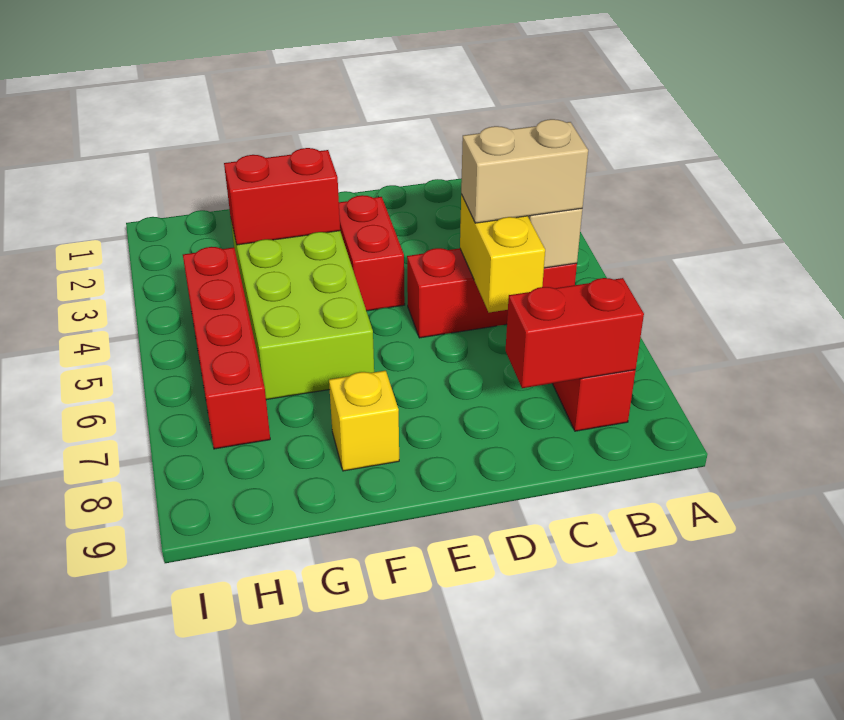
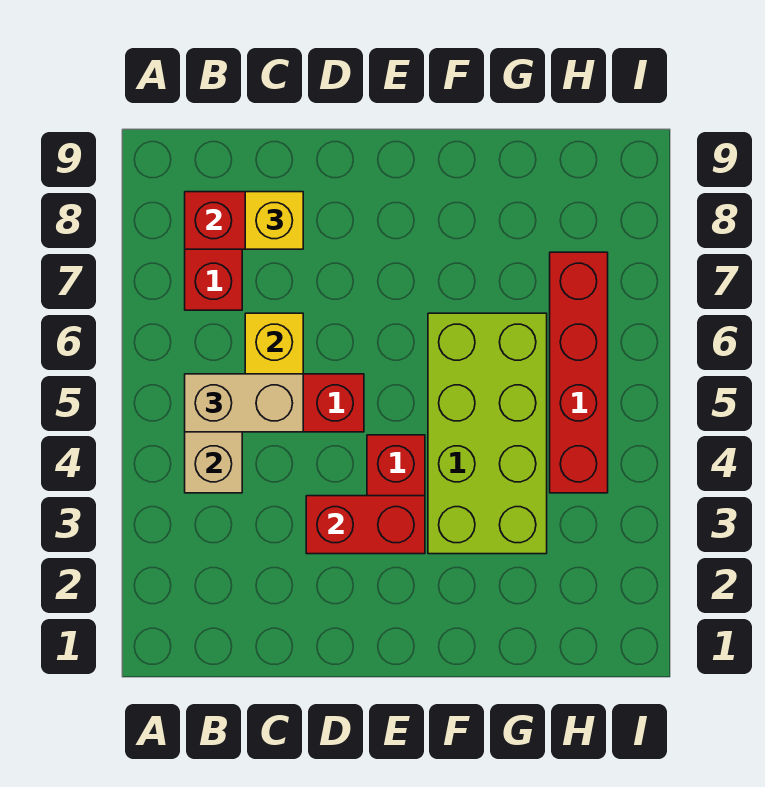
red 1x2 brick [224,148,340,245] -> red 1x2 brick moved to [306,496,425,554]
yellow 1x1 brick [329,371,399,471] -> yellow 1x1 brick moved to [245,192,303,249]

